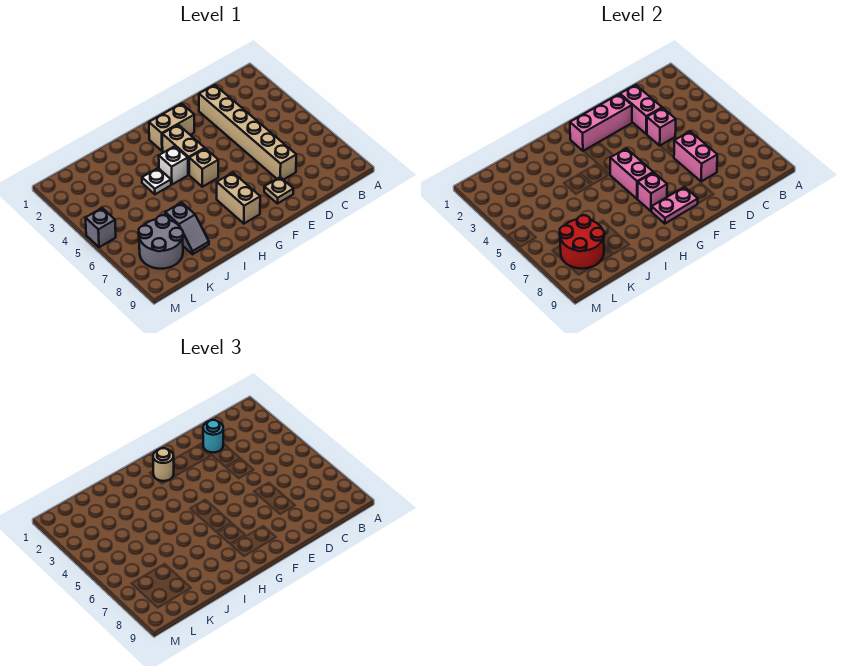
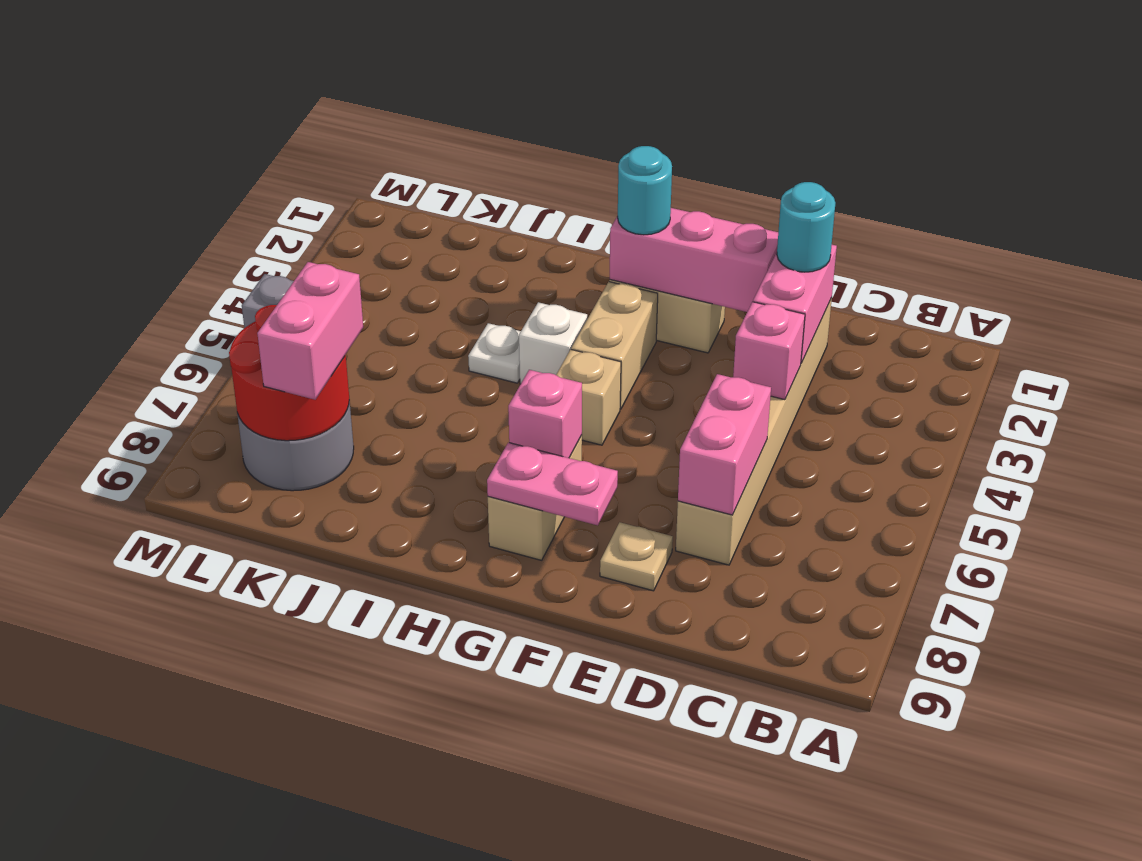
tan 1x1 round brick [153,448,174,481] -> cyan 1x1 round brick [618,146,672,235]
pink 1x2 brick [610,148,653,199] -> pink 1x2 brick moved to [257,262,363,400]
grey 1x2 slope [165,203,209,254] -> none

